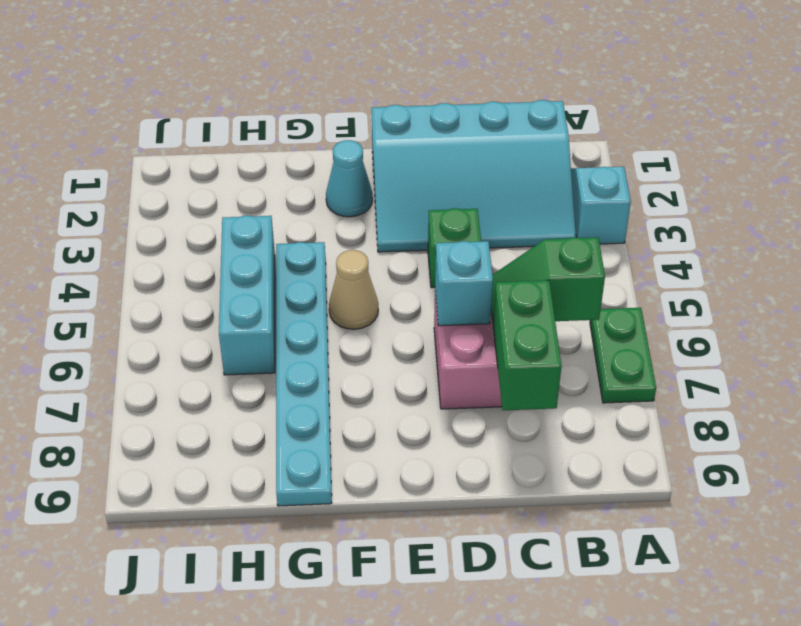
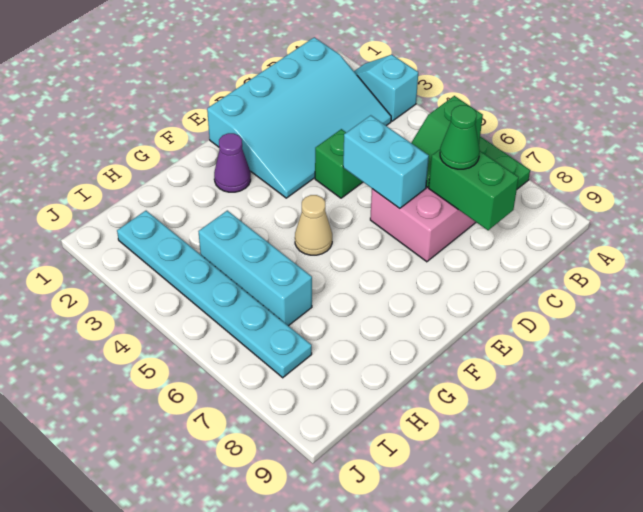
none -> green 1x1 cone [440,105,480,169]
cyan 1x1 brick [435,241,493,326] -> cyan 1x2 brick [343,115,429,208]
cyan 1x1 cone [326,140,373,217] -> purple 1x1 cone [214,133,251,192]
cyan 1x6 plate [276,242,332,506] -> cyan 1x6 plate moved to [117,211,312,378]

